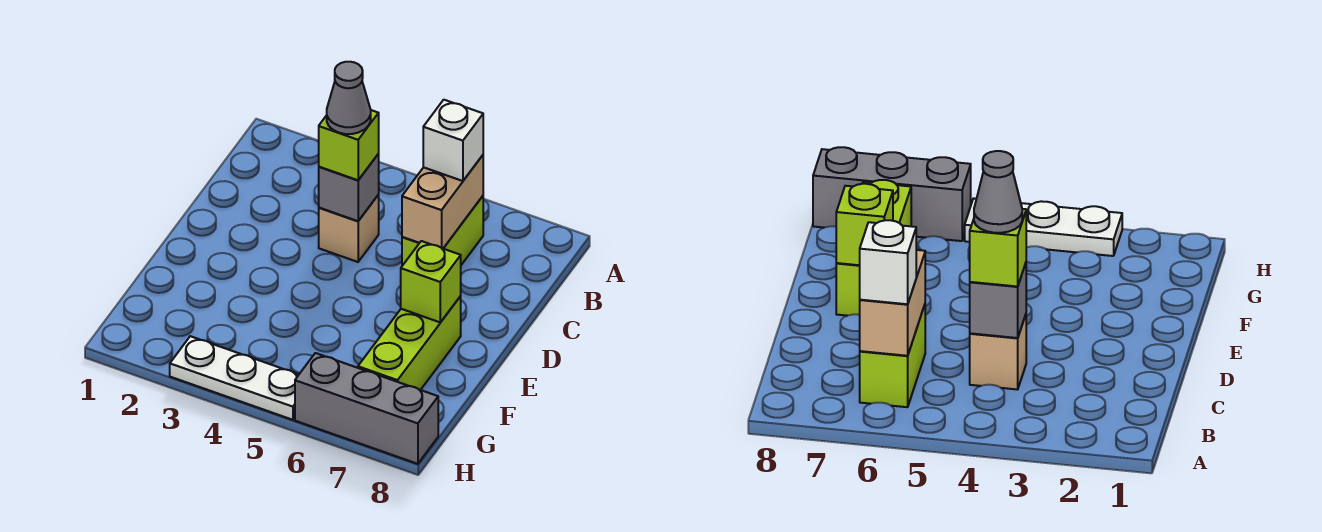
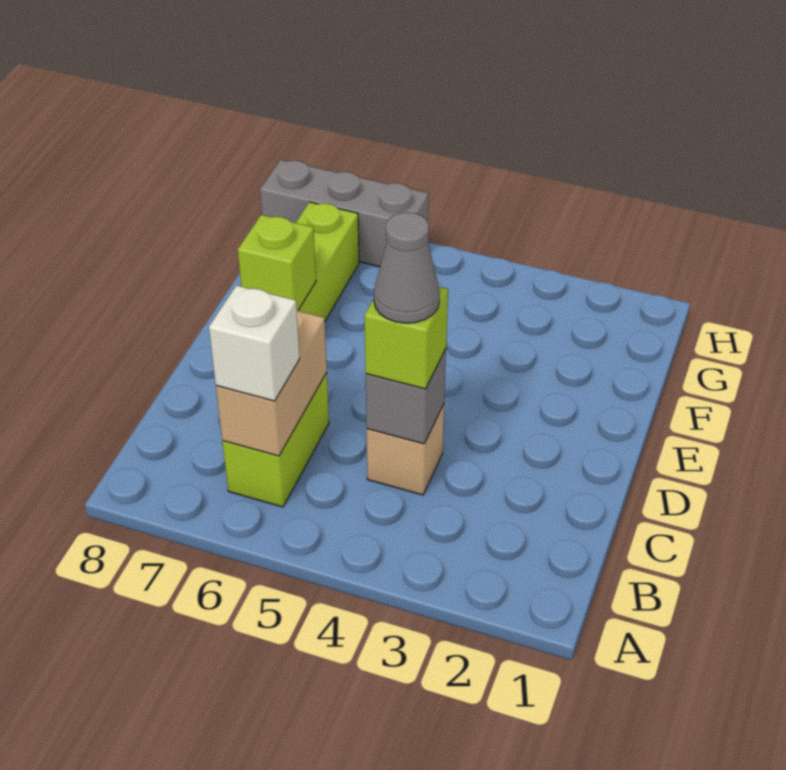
white 1x3 plate [170,336,299,420] -> none

